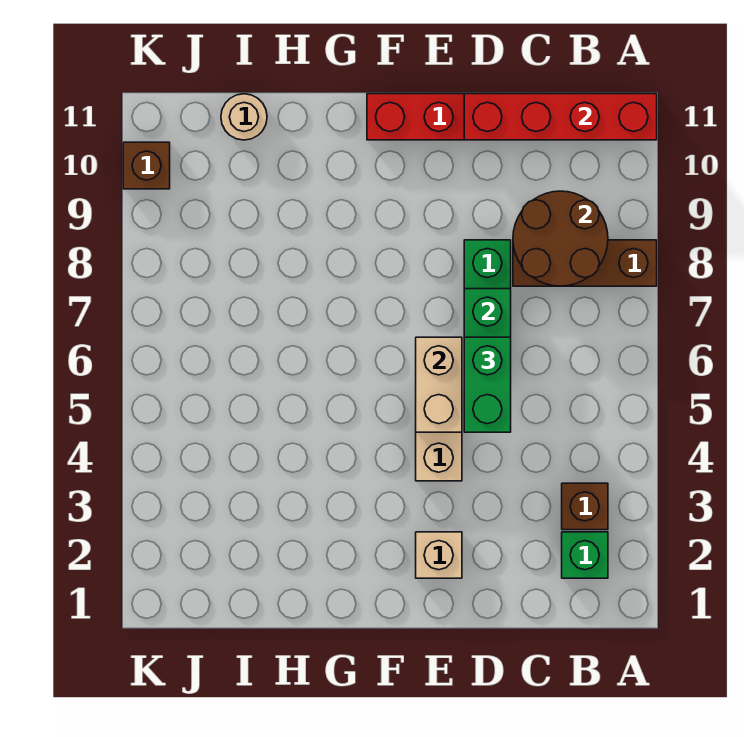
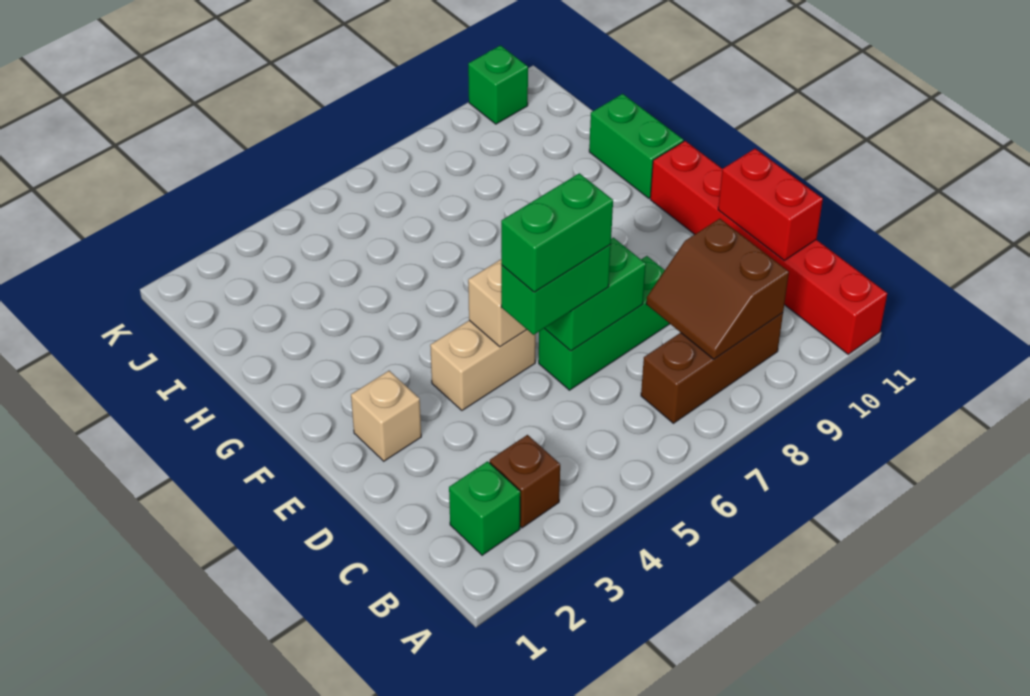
brown 1x3 brick [513,240,657,286] -> brown 1x3 brick turned to [641,313,783,423]
red 1x4 brick [464,94,657,140] -> red 1x2 brick [718,149,823,260]
brown 2x2 round brick [513,191,608,286] -> brown 2x2 slope [646,219,789,359]
none -> green 1x2 brick [501,173,613,292]
none -> green 1x2 brick [589,94,683,198]
tan 1x1 round brick [221,94,267,140] -> none
brown 1x1 brick [123,142,170,189] -> green 1x1 brick [468,45,528,124]

